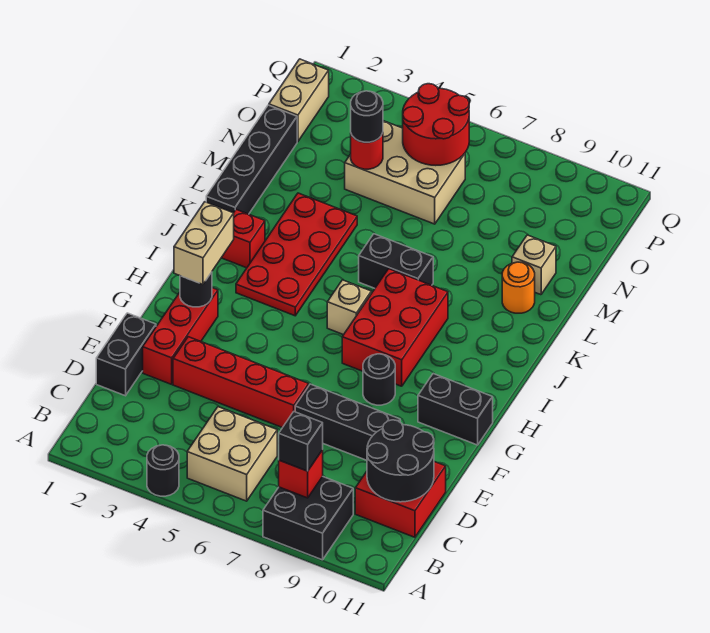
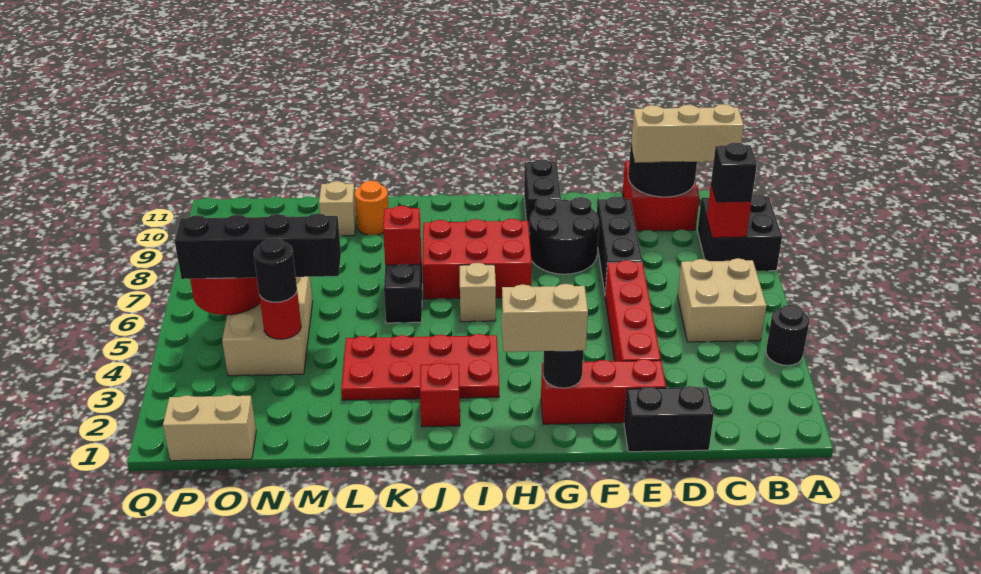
none -> tan 1x3 brick [631,104,744,163]
black 1x1 round brick [363,354,395,405] -> black 2x2 round brick [529,197,599,274]
black 1x4 brick [206,105,297,214] -> black 1x4 brick moved to [175,213,341,279]
none -> red 1x1 brick [383,206,421,265]

